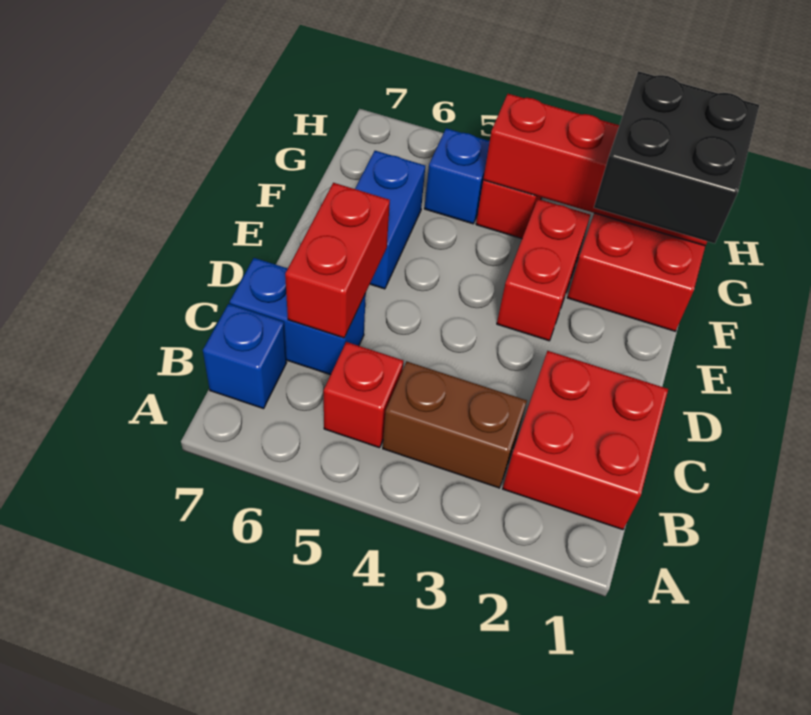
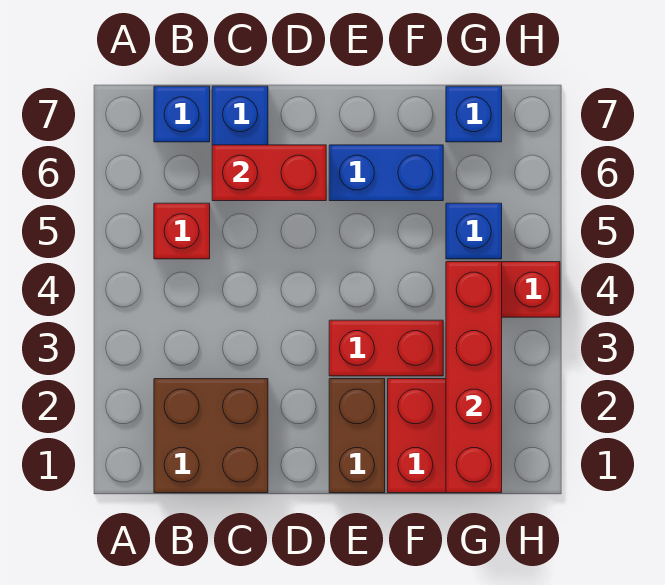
red 2x2 brick [503,351,668,530] -> brown 2x2 brick [154,379,268,493]
brown 1x2 brick [383,362,527,488] -> brown 1x2 brick moved to [329,379,385,493]
black 2x2 brick [594,71,759,243] -> none
none -> blue 1x1 brick [446,86,502,142]

